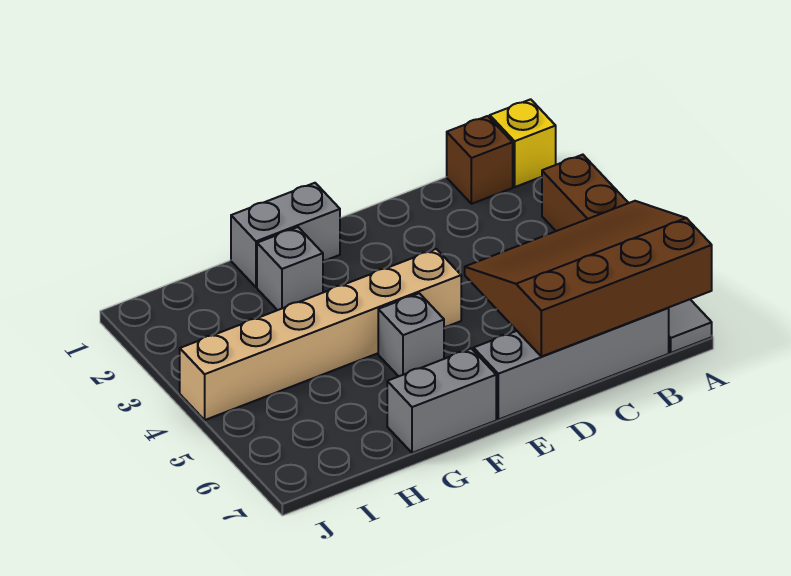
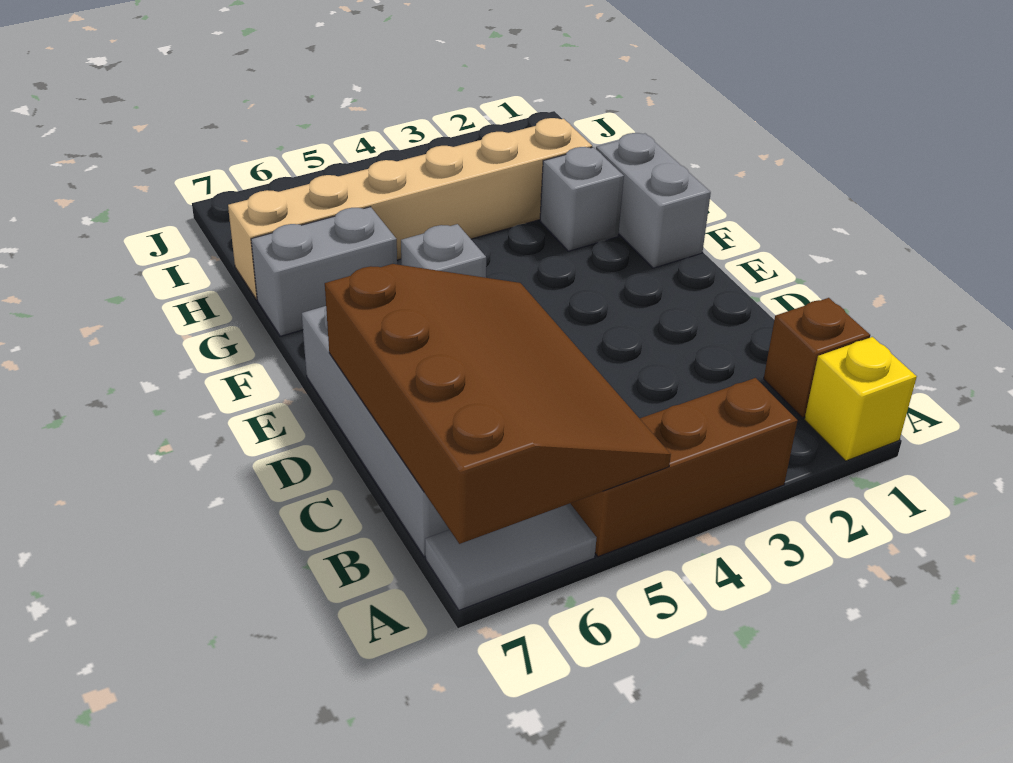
tan 1x6 brick [180,249,461,420] -> tan 1x6 brick turned to [228,118,592,300]
grey 1x2 brick [387,348,496,453] -> grey 1x2 brick turned to [251,207,397,336]

